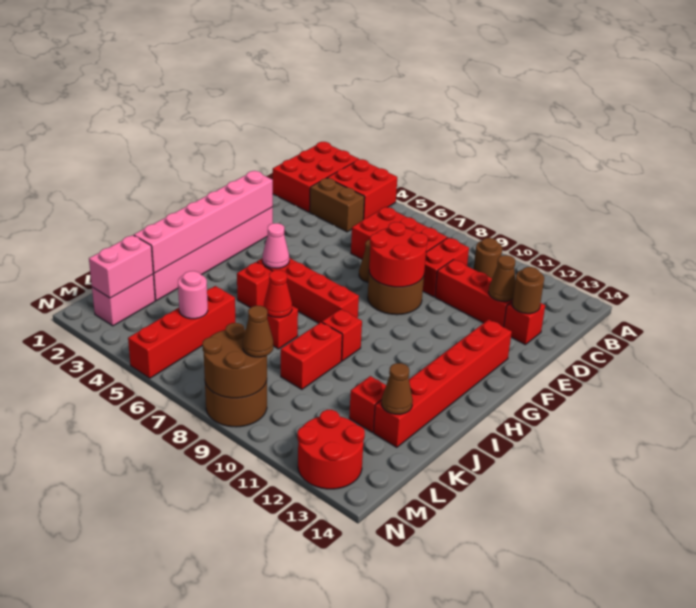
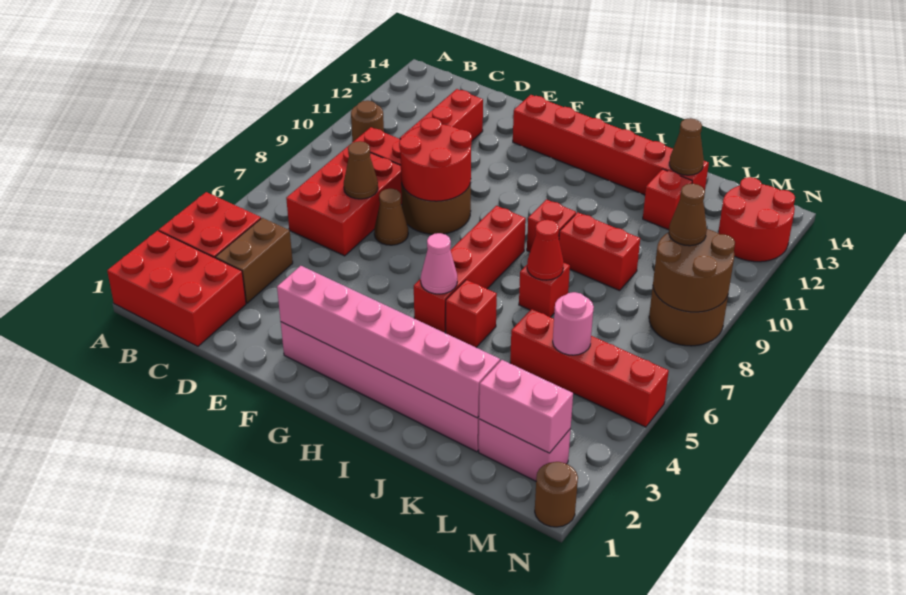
brown 1x1 cone [489,255,516,301] -> brown 1x1 cone moved to [344,141,378,199]
red 1x1 brick [504,302,545,345] -> none
brown 1x1 round brick [512,267,544,314] -> brown 1x1 round brick moved to [535,462,578,527]

